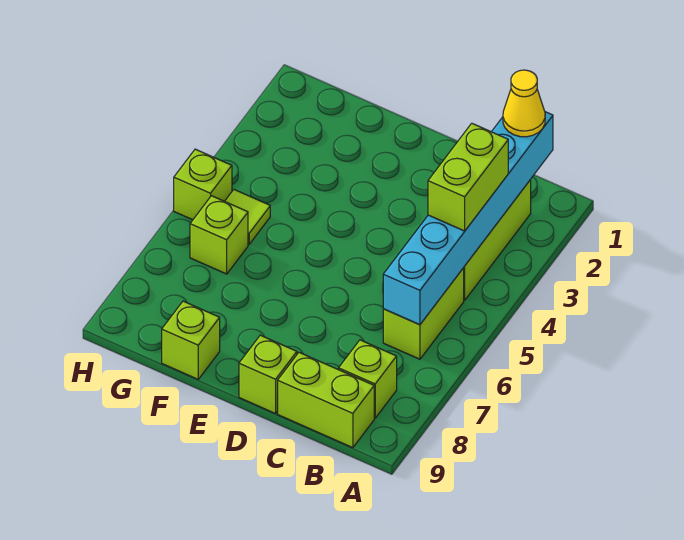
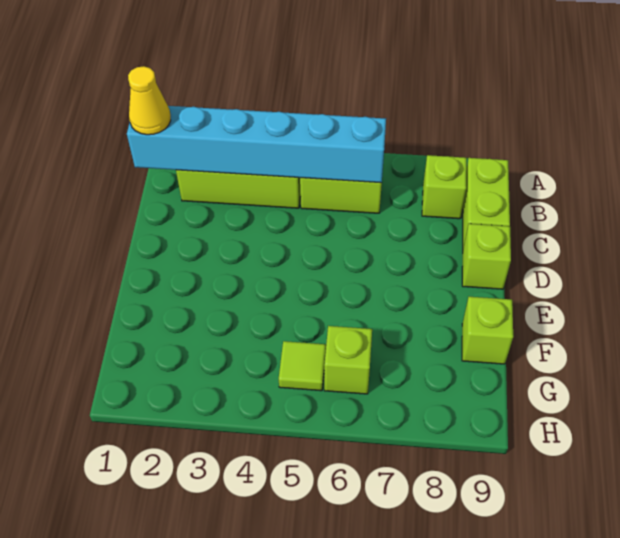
lime 1x2 brick [428,123,508,231] -> none
lime 1x1 brick [174,149,232,220] -> none

